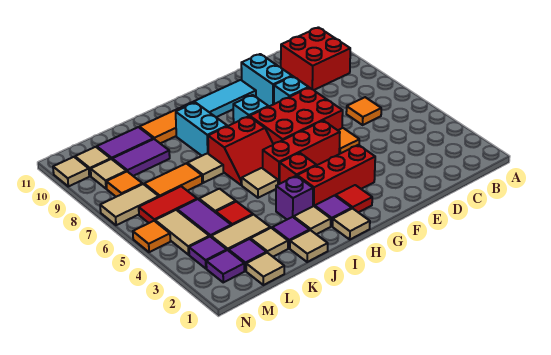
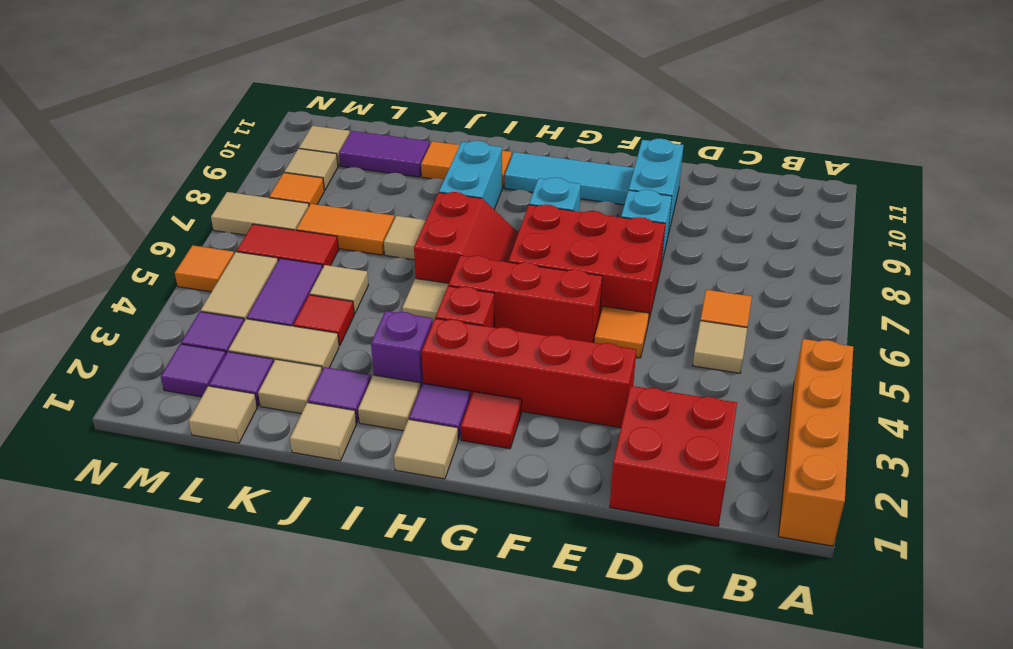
none -> orange 1x4 brick [778,339,853,546]
red 2x2 brick [281,27,350,90] -> red 2x2 brick moved to [610,386,737,526]
red 1x3 brick [297,145,375,206] -> red 1x4 brick [422,319,636,428]
red 2x2 slope [208,116,273,185] -> red 2x2 slope turned to [414,192,518,283]
purple 1x2 tile [112,139,170,176] -> none
tan 1x1 tile [53,157,89,186] -> tan 1x1 tile moved to [693,321,747,373]

